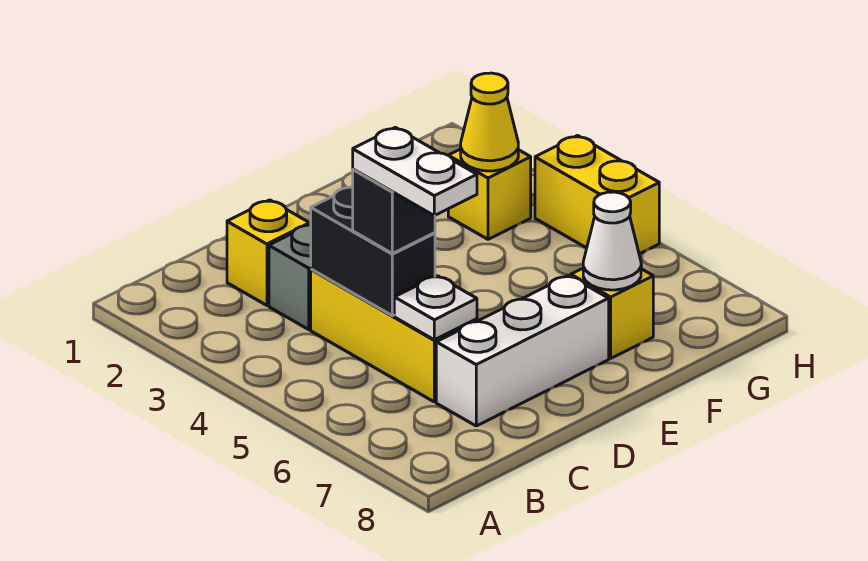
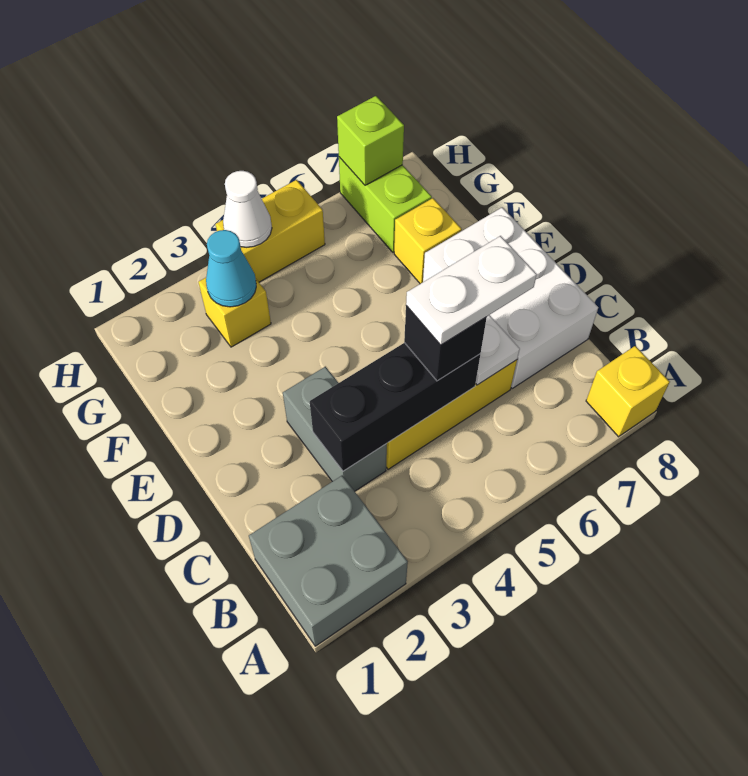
none -> grey 2x2 brick [249,476,408,646]
yellow 1x1 brick [227,200,310,305] -> yellow 1x1 brick moved to [586,346,670,437]
black 1x2 brick [311,186,435,316] -> black 1x3 brick [310,343,480,471]
white 1x3 brick [436,275,609,426] -> white 2x3 brick [423,207,598,388]
white 1x1 cone [583,192,641,290] -> white 1x1 cone moved to [223,171,272,247]
yellow 1x1 cone [461,73,518,171] -> cyan 1x1 cone [206,230,256,307]
none -> lime 1x2 brick [339,157,432,252]
none -> lime 1x1 brick [337,96,404,185]

